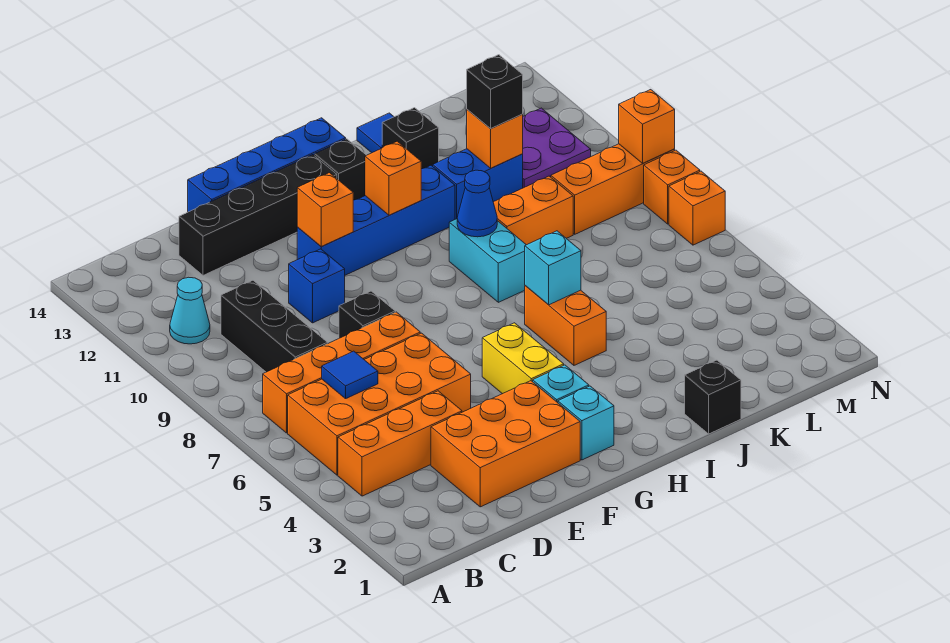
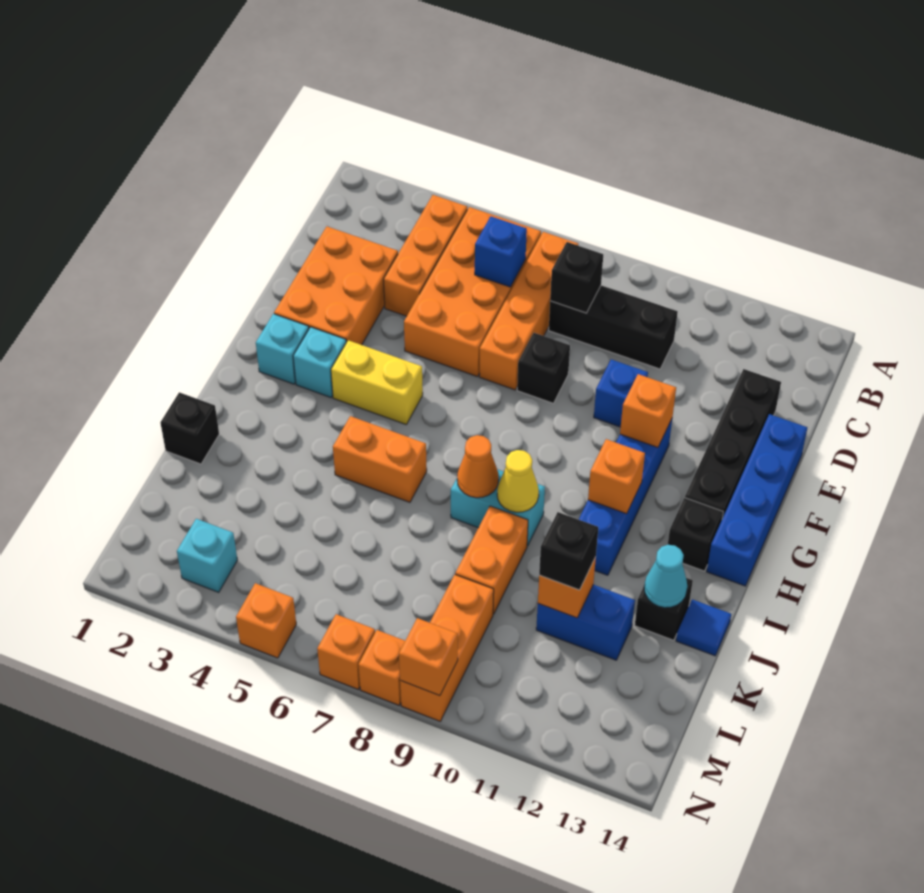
cyan 1x1 cone [170,277,210,344] -> cyan 1x1 cone moved to [644,545,687,608]
blue 1x1 tile [322,351,378,399] -> blue 1x1 brick [475,217,527,287]
none -> black 1x1 brick [550,242,603,313]
cyan 1x1 brick [525,231,581,305] -> cyan 1x1 brick moved to [177,519,237,592]
none -> orange 1x1 cone [457,435,499,498]
blue 1x1 cone [457,170,497,237] -> yellow 1x1 cone [497,450,539,512]
blue 1x2 brick [433,149,523,219] -> blue 1x2 brick turned to [536,585,635,660]
purple 2x2 plate [523,108,591,188] -> none
none -> orange 1x1 brick [236,583,296,658]

